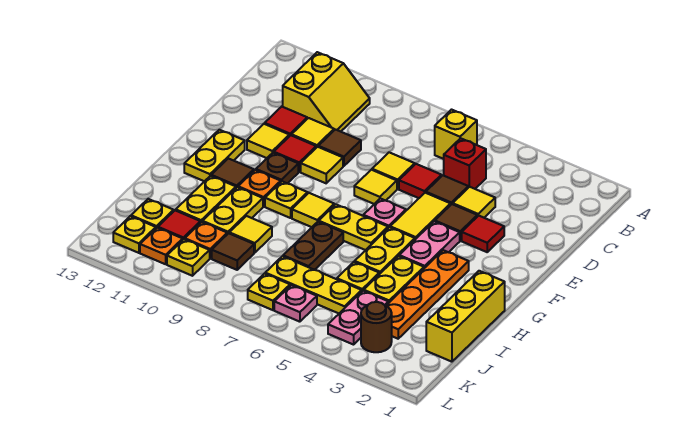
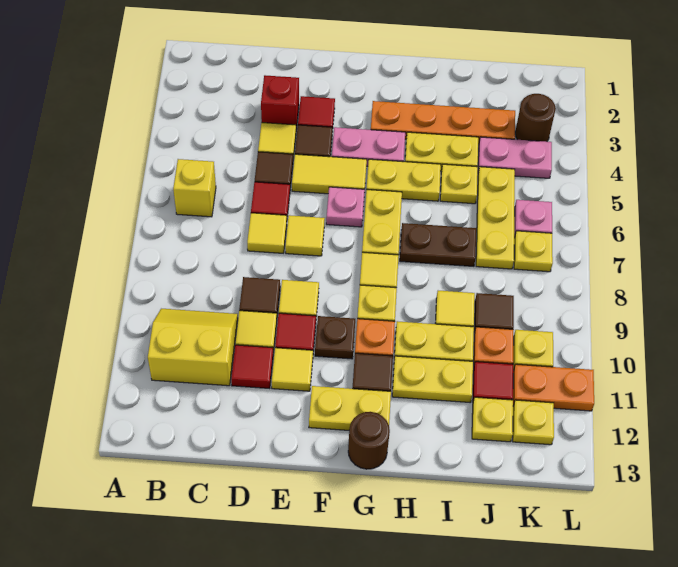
red 1x1 brick [444,138,486,189] -> red 1x1 brick moved to [261,75,299,129]
none -> brown 1x1 round brick [348,412,390,469]
yellow 1x3 brick [426,271,505,362] -> none
orange 1x1 plate [140,228,183,264] -> orange 1x2 plate [513,364,594,411]

